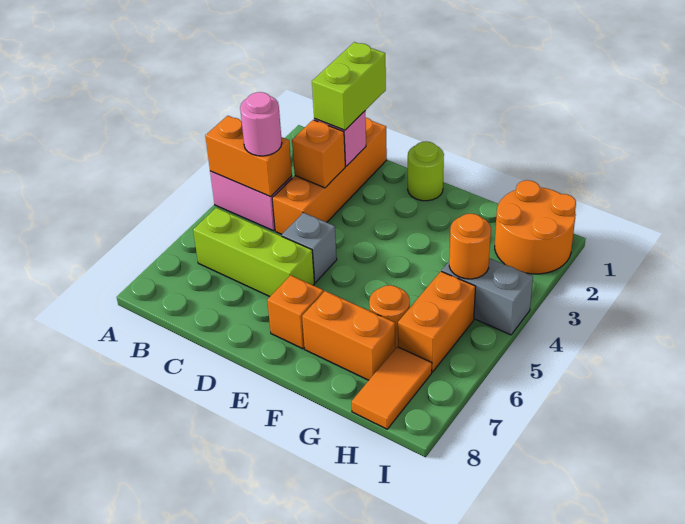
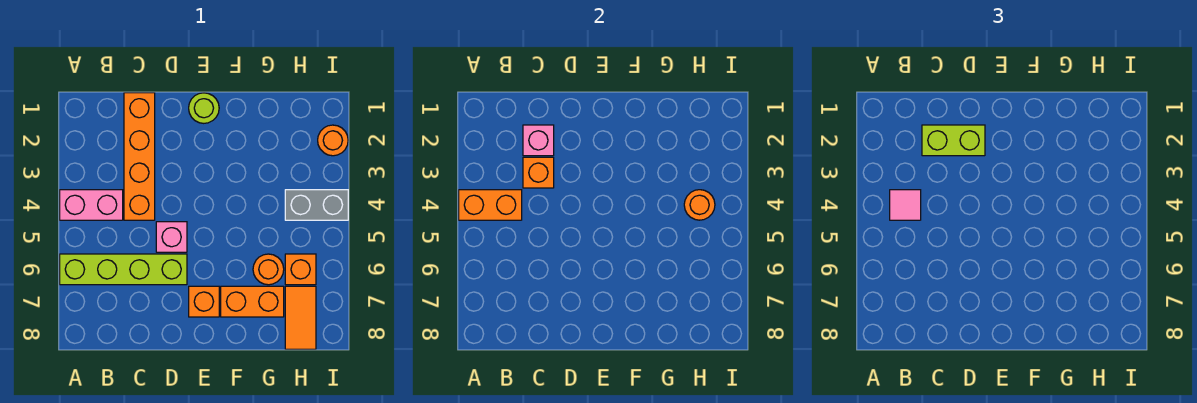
pink 1x1 round brick [240,92,282,156] -> pink 1x1 tile [890,190,921,220]
lime 1x3 brick [193,208,315,296] -> lime 1x4 brick [60,254,187,285]
lime 1x2 brick [312,42,386,130] -> lime 1x2 brick turned to [922,125,985,156]
grey 1x1 brick [282,213,337,283] -> pink 1x1 brick [156,222,187,252]
orange 2x2 round brick [495,180,576,274] -> orange 1x1 round brick [318,125,348,156]
orange 1x2 brick [398,271,476,372] -> orange 1x1 brick [285,254,316,285]

